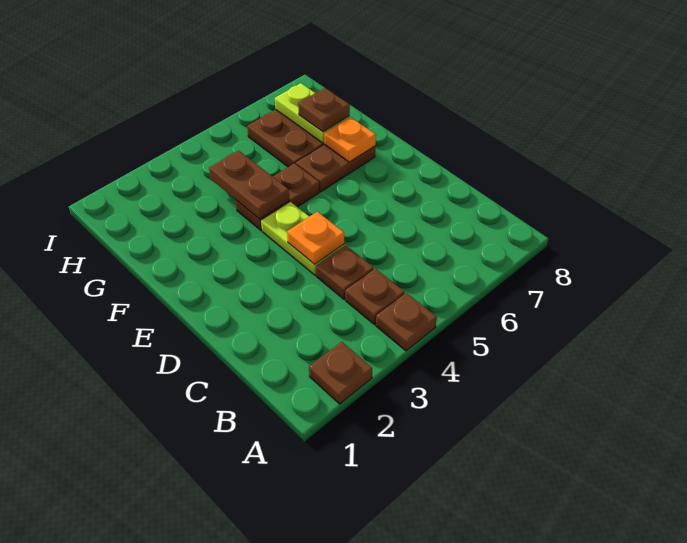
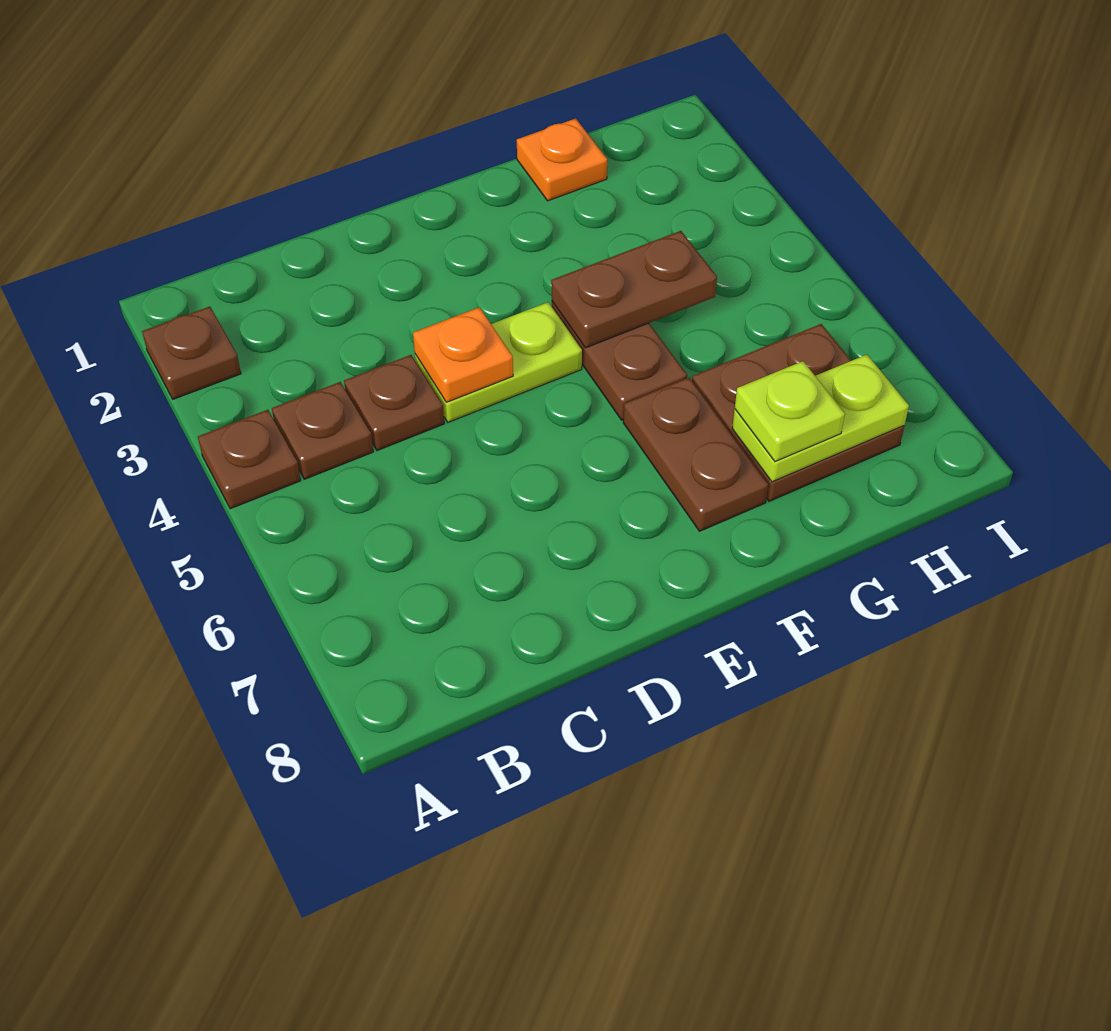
orange 1x1 plate [324,117,376,162] -> orange 1x1 plate moved to [517,118,607,201]
brown 1x1 plate [298,88,350,132] -> lime 1x1 plate [735,361,845,462]

